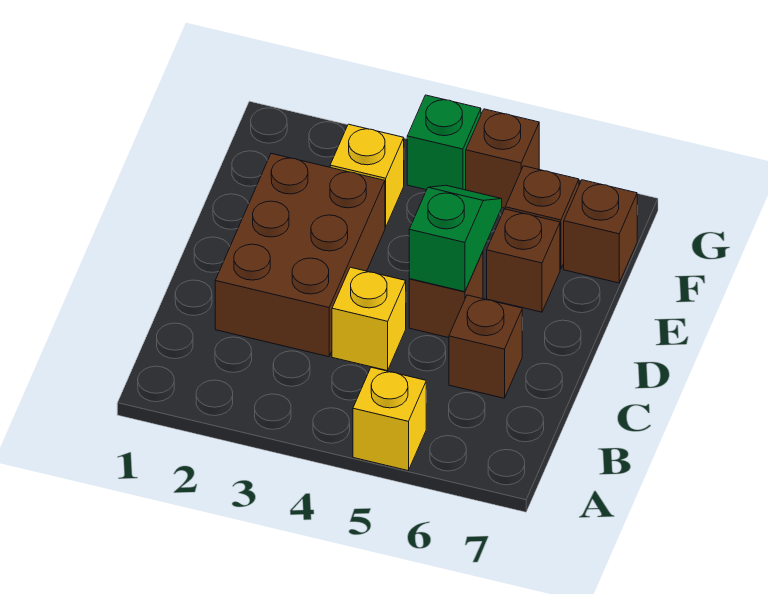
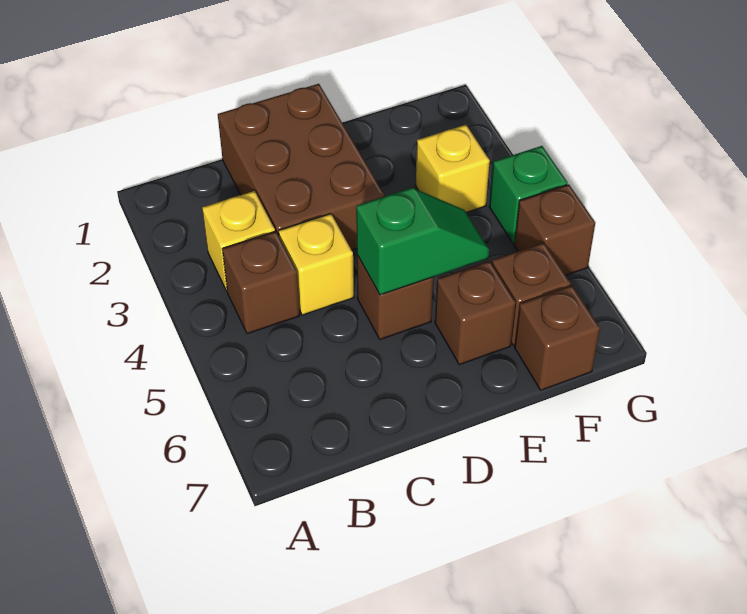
yellow 1x1 brick [353,367,426,470] -> yellow 1x1 brick moved to [202,191,275,291]
brown 2x3 brick [215,154,385,357] -> brown 2x3 brick turned to [218,84,384,250]
brown 1x1 brick [449,295,522,398] -> brown 1x1 brick moved to [222,231,300,334]

